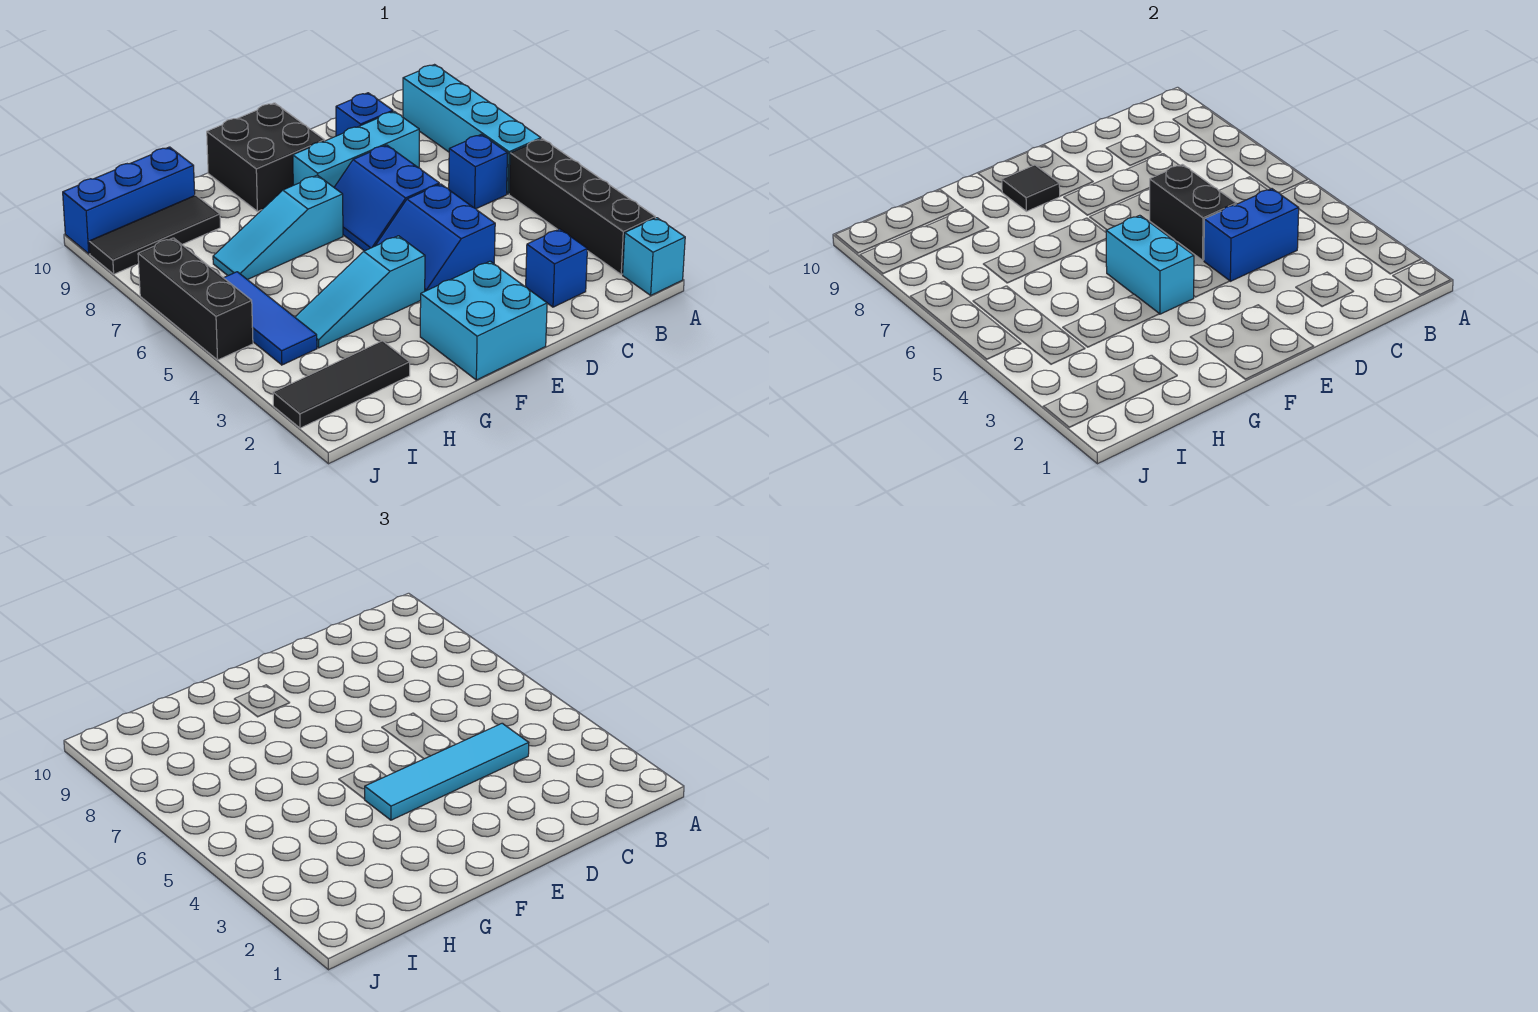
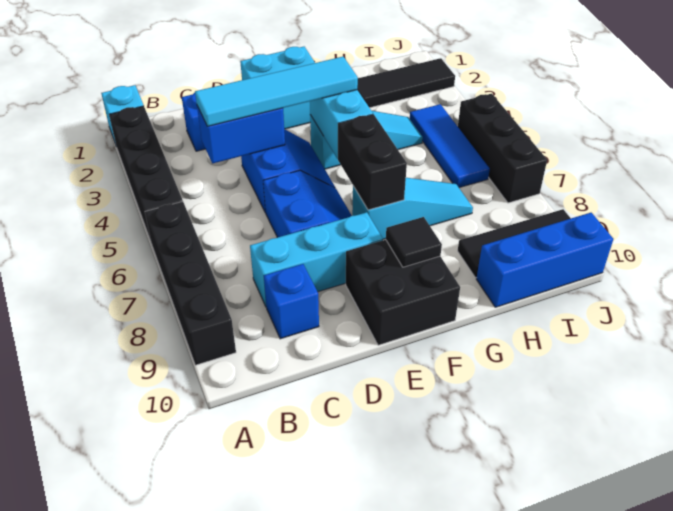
cyan 1x4 brick [403,65,541,194] -> black 1x4 brick [145,202,236,365]
blue 1x1 brick [449,134,508,209] -> none
black 1x2 brick [1150,164,1236,260] -> black 1x2 brick moved to [338,114,407,210]

